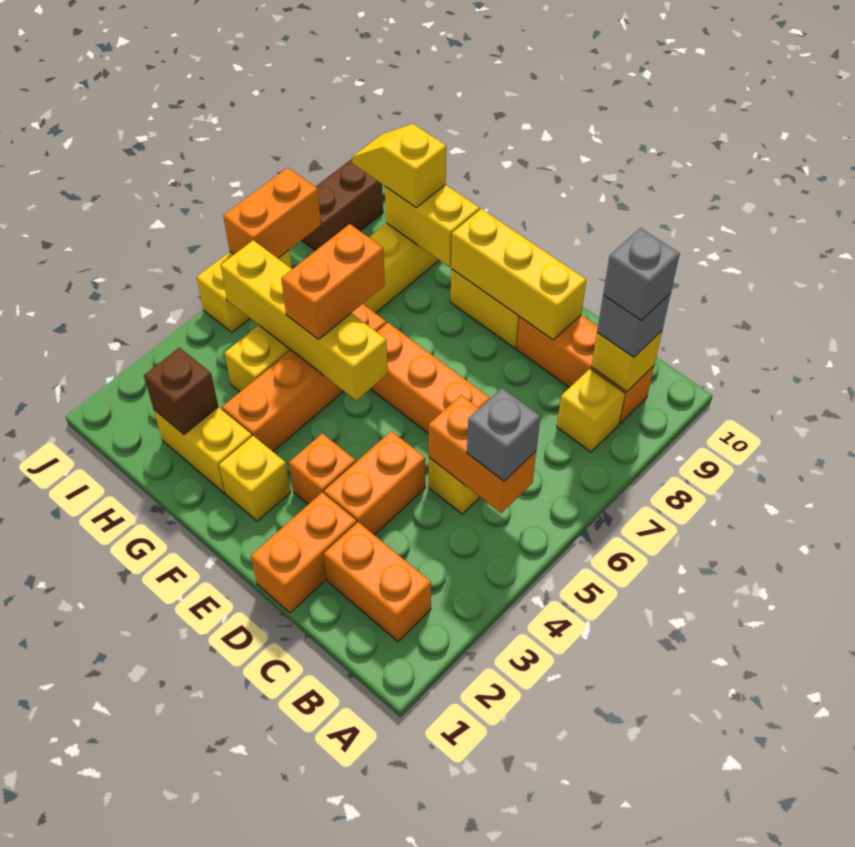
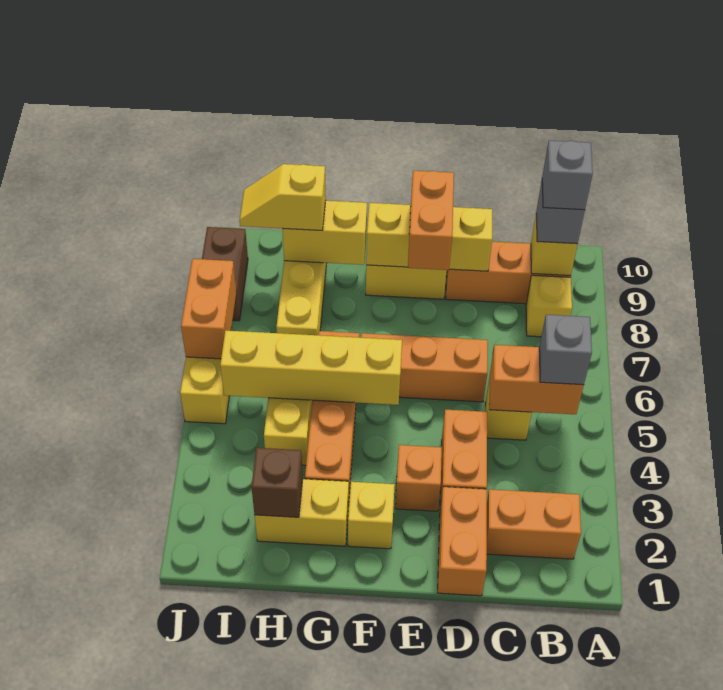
orange 1x2 brick [281,224,385,340] -> orange 1x2 brick moved to [408,171,454,270]

